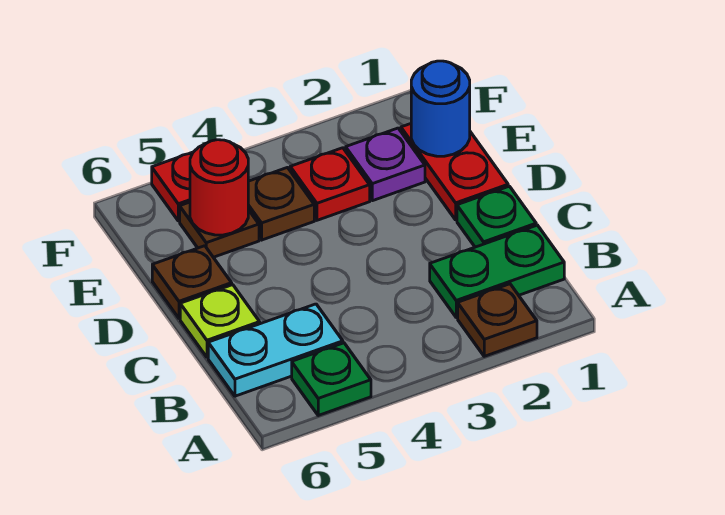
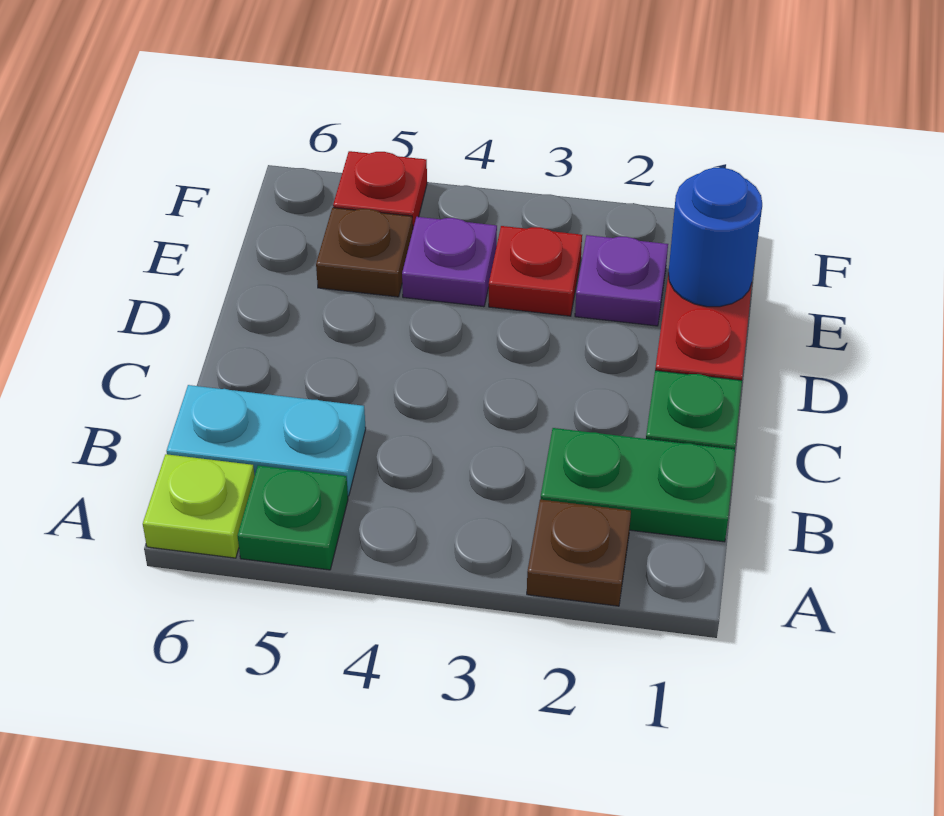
lime 1x1 plate [180,285,260,357] -> lime 1x1 plate moved to [143,454,255,558]
brown 1x1 plate [152,246,232,318] -> none
brown 1x1 plate [248,168,314,240] -> purple 1x1 plate [402,217,497,307]
red 1x1 round brick [190,140,248,235] -> none

